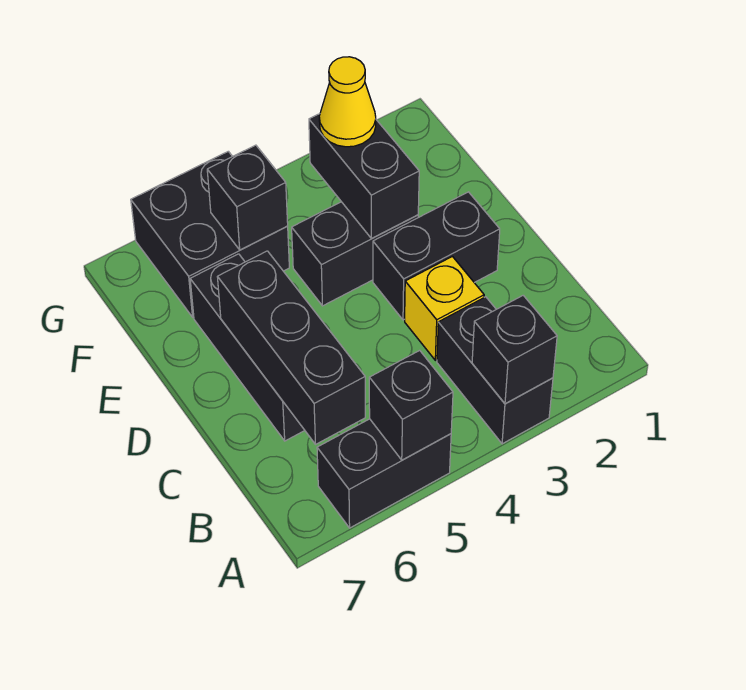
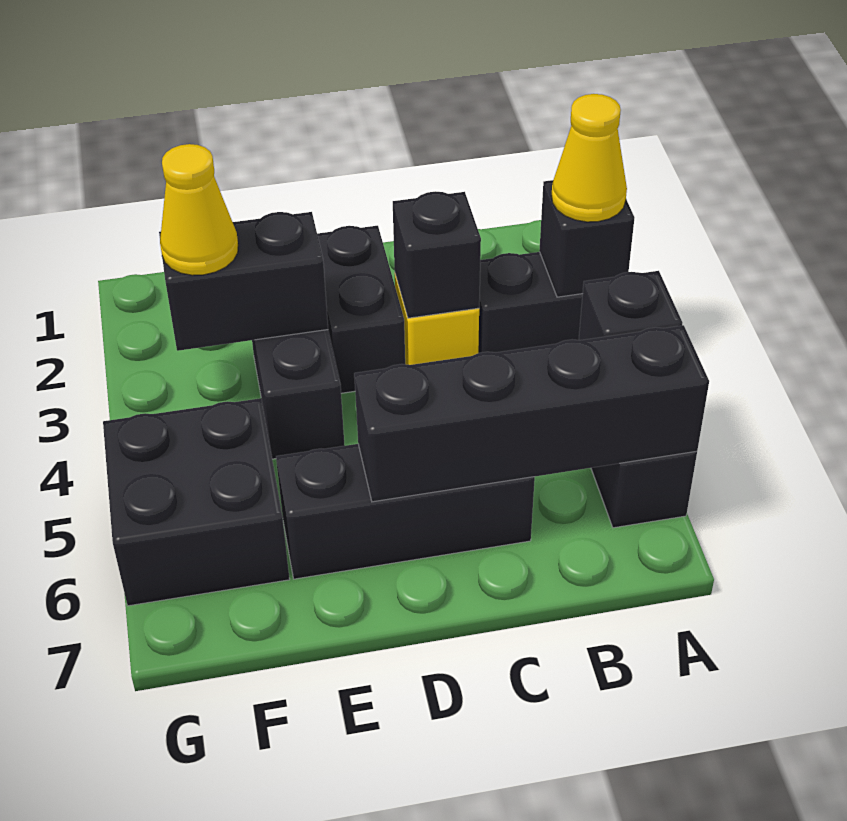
none -> yellow 1x1 cone [552,94,627,222]
black 1x3 brick [218,251,365,444] -> black 1x4 brick [354,325,709,502]
black 1x1 brick [207,145,288,250] -> black 1x1 brick moved to [393,191,481,318]

